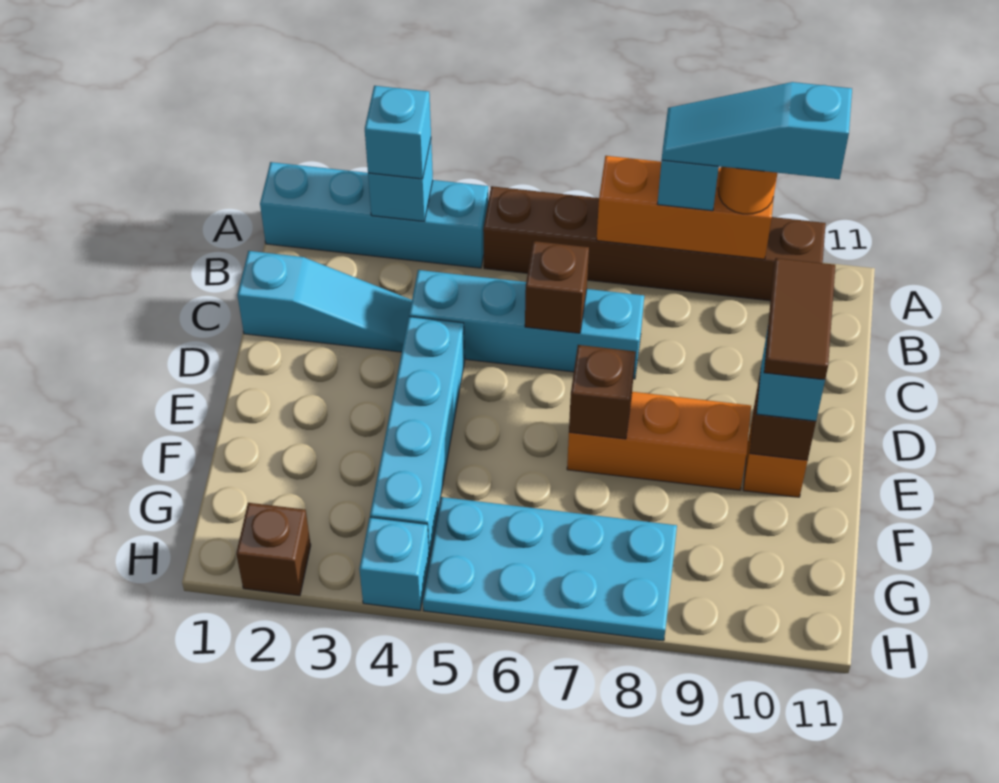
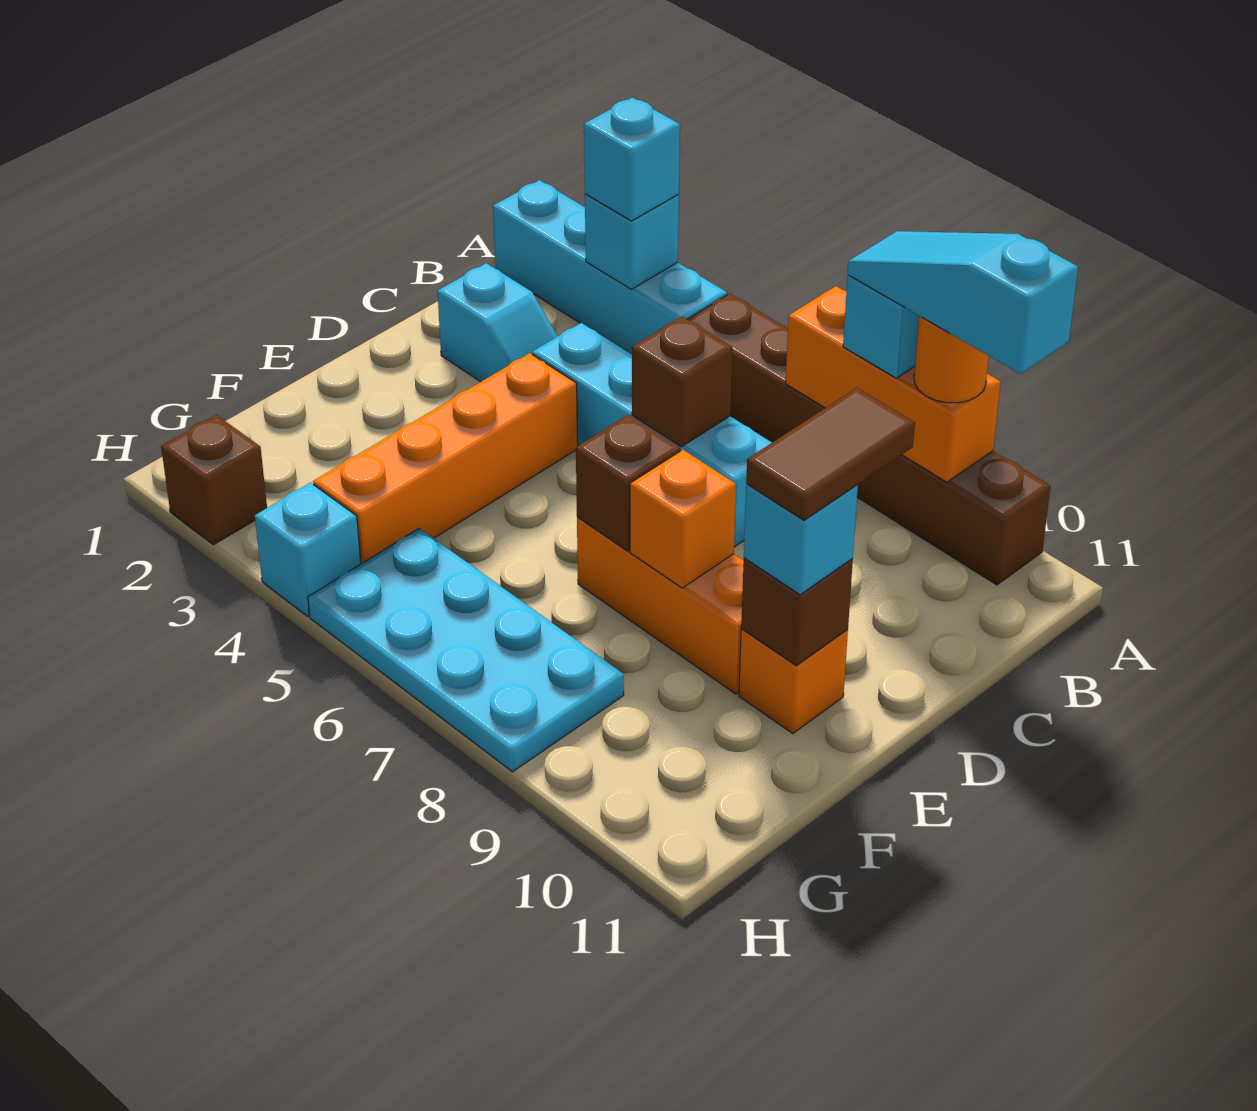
cyan 1x3 slope [237,251,412,352] -> cyan 1x2 slope [438,263,558,382]
cyan 1x4 brick [370,317,465,557] -> orange 1x4 brick [313,353,578,564]
none -> orange 1x1 brick [630,450,736,588]

